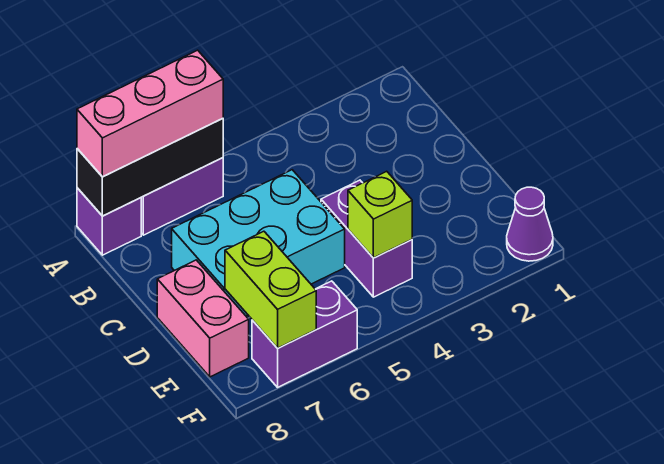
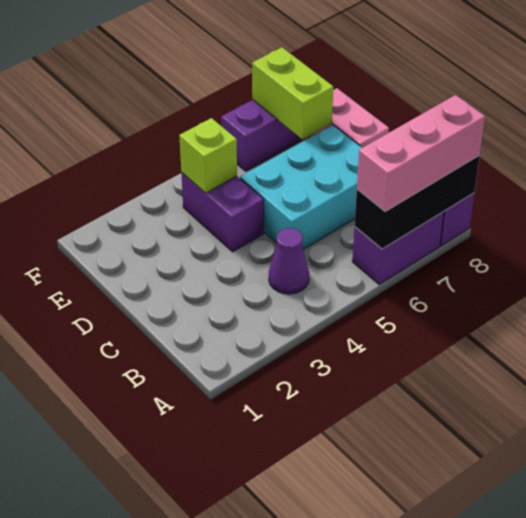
purple 1x1 cone [507,187,553,261] -> purple 1x1 cone moved to [269,228,309,294]

